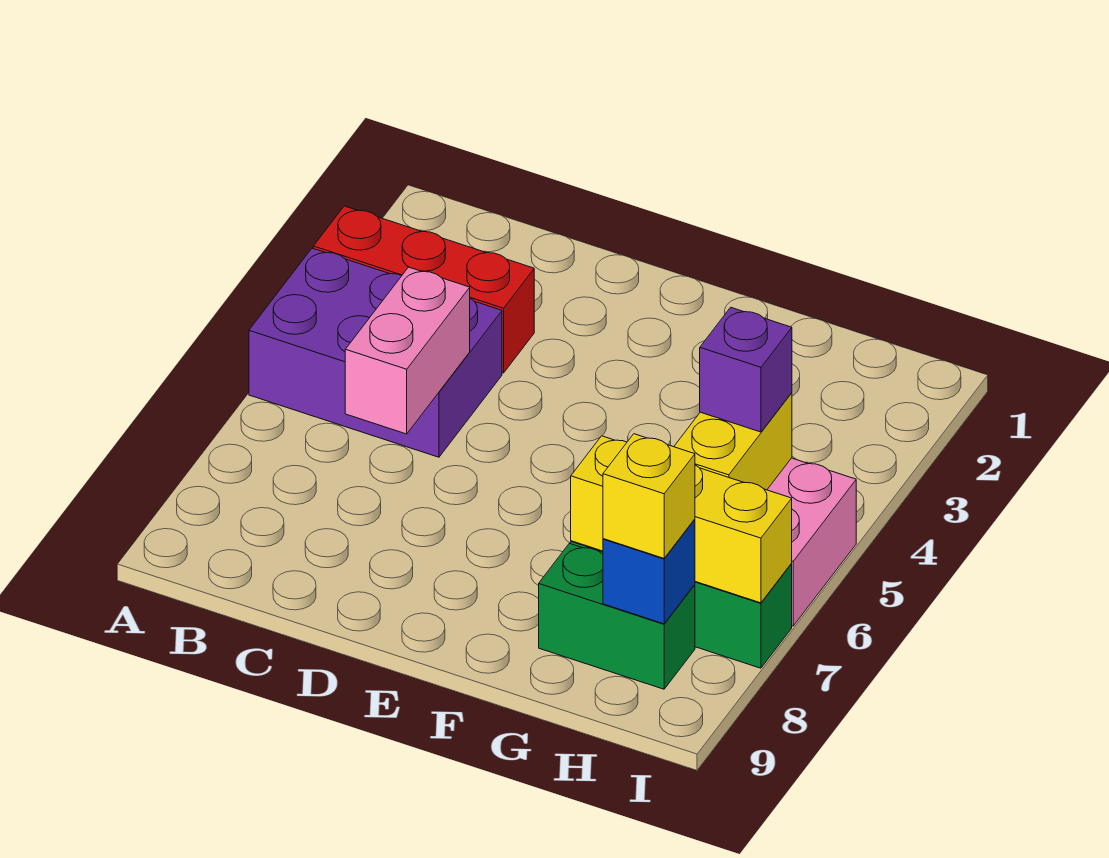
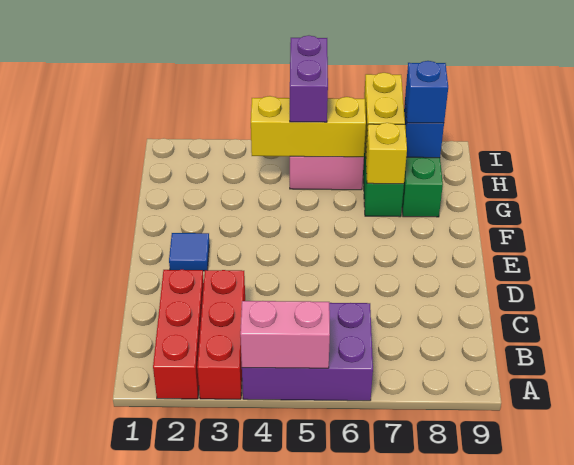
none -> red 1x3 brick [153,270,204,399]
purple 2x3 brick [249,248,502,457] -> purple 2x3 brick turned to [242,303,373,401]
pink 1x2 brick [345,267,470,434] -> pink 1x2 brick moved to [240,301,330,368]
none -> blue 1x1 tile [169,233,209,271]
yellow 1x2 brick [674,393,792,490] -> yellow 1x3 brick [251,96,366,157]
purple 1x1 brick [700,307,792,432] -> purple 1x2 brick [290,36,328,122]
yellow 1x1 brick [603,434,695,558] -> blue 1x1 brick [405,61,448,123]

